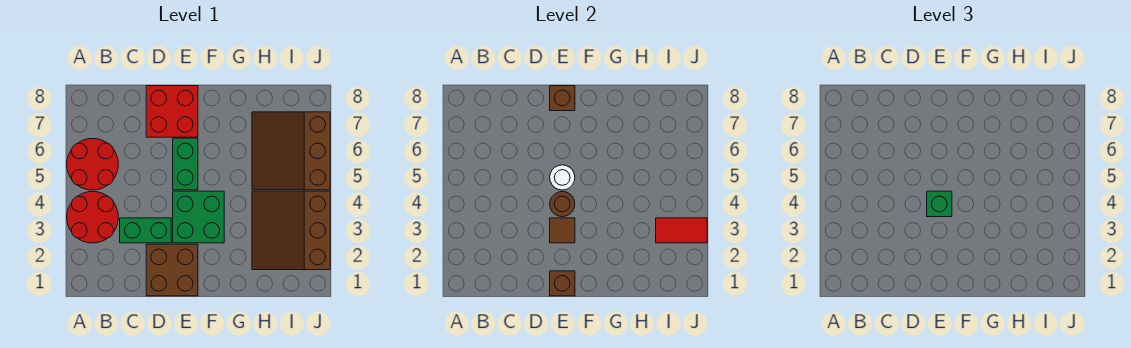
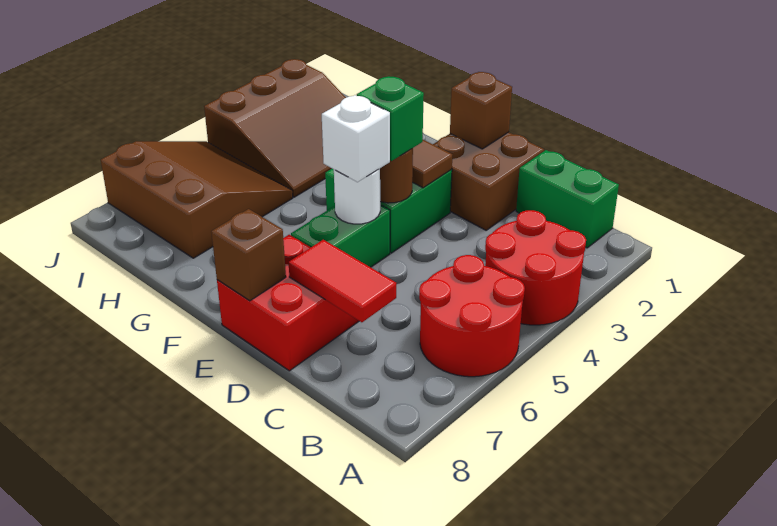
green 1x2 brick [120,218,171,243] -> green 1x2 brick moved to [516,150,619,248]
none -> white 1x1 brick [322,95,390,182]
brown 3x3 slope [252,112,330,190] -> brown 3x3 slope turned to [101,141,293,258]
red 1x2 tile [656,218,707,243] -> red 1x2 tile moved to [289,240,396,322]

